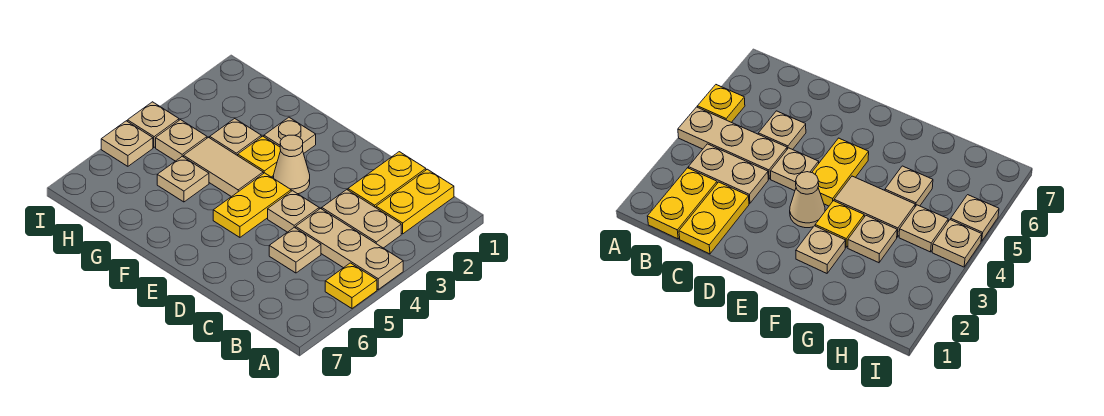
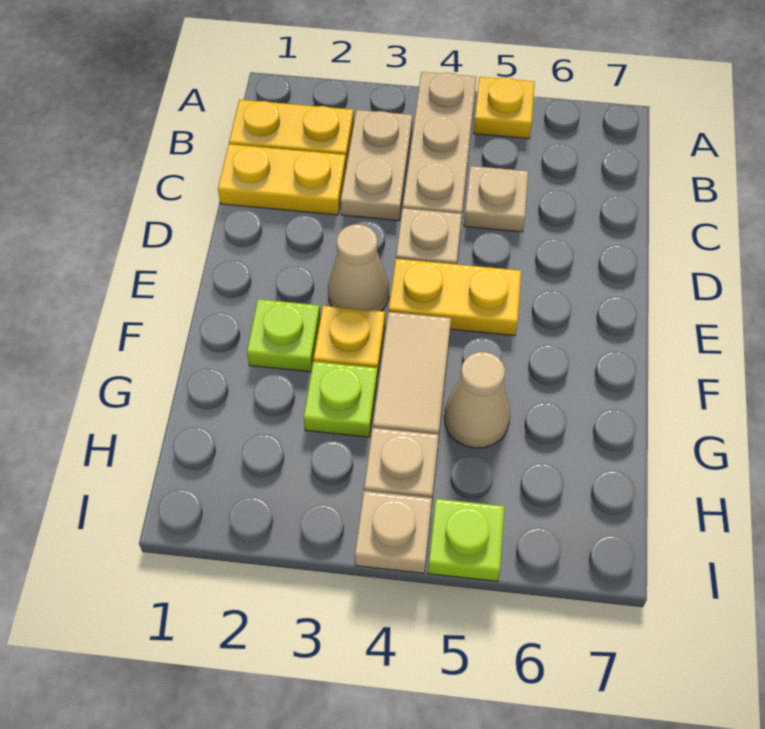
tan 1x1 plate [264,117,316,153] -> lime 1x1 plate [247,299,321,372]
tan 1x1 plate [210,119,261,156] -> lime 1x1 plate [304,361,377,437]
tan 1x1 plate [157,156,209,202] -> tan 1x1 cone [444,352,510,448]
tan 1x1 plate [101,121,153,166] -> lime 1x1 plate [428,499,504,581]

